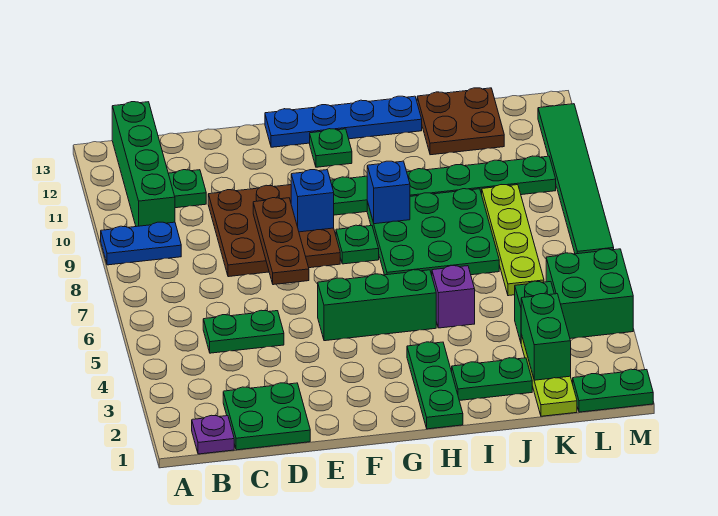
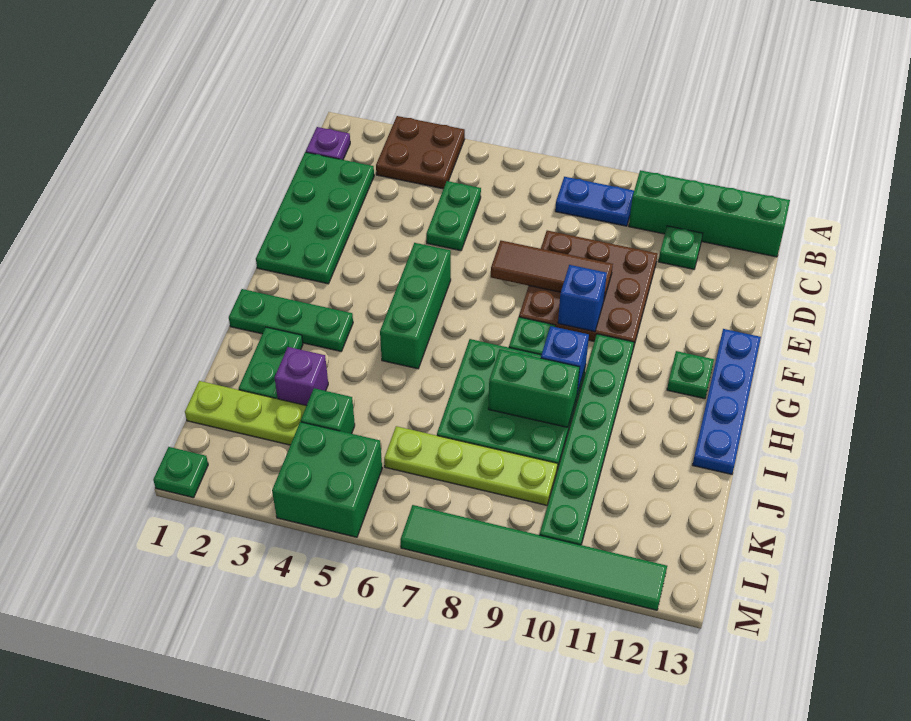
blue 1x2 plate [101,222,181,265] -> blue 1x2 plate turned to [555,177,634,226]
green 2x2 plate [223,383,310,450] -> green 2x4 plate [256,152,374,284]
brown 1x3 plate [253,198,309,285] -> brown 1x3 tile [491,241,613,299]
purple 1x1 brick [432,266,475,328] -> purple 1x1 brick moved to [275,347,328,406]
brown 2x2 plate [417,88,504,155] -> brown 2x2 plate moved to [376,116,465,189]
green 1x2 brick [521,294,571,380] -> green 1x2 brick moved to [488,349,580,427]
green 1x2 plate [573,369,653,412] -> green 1x1 plate [153,447,208,498]

